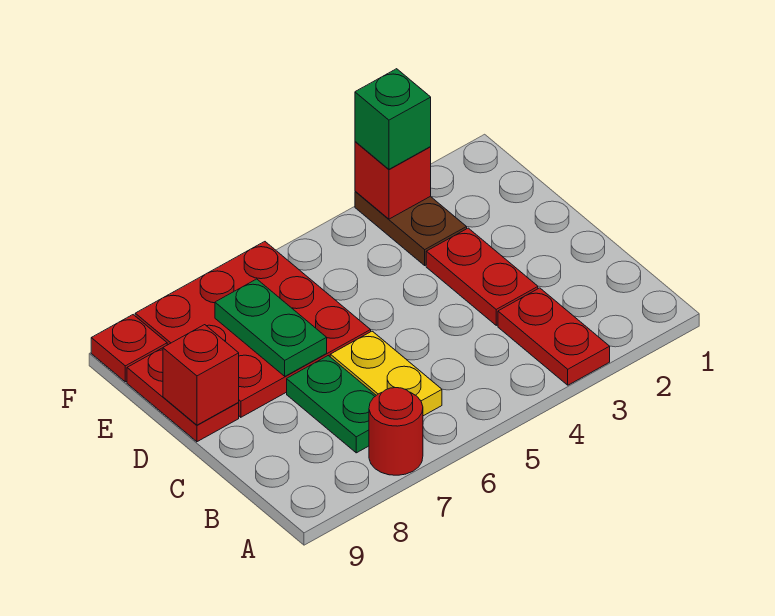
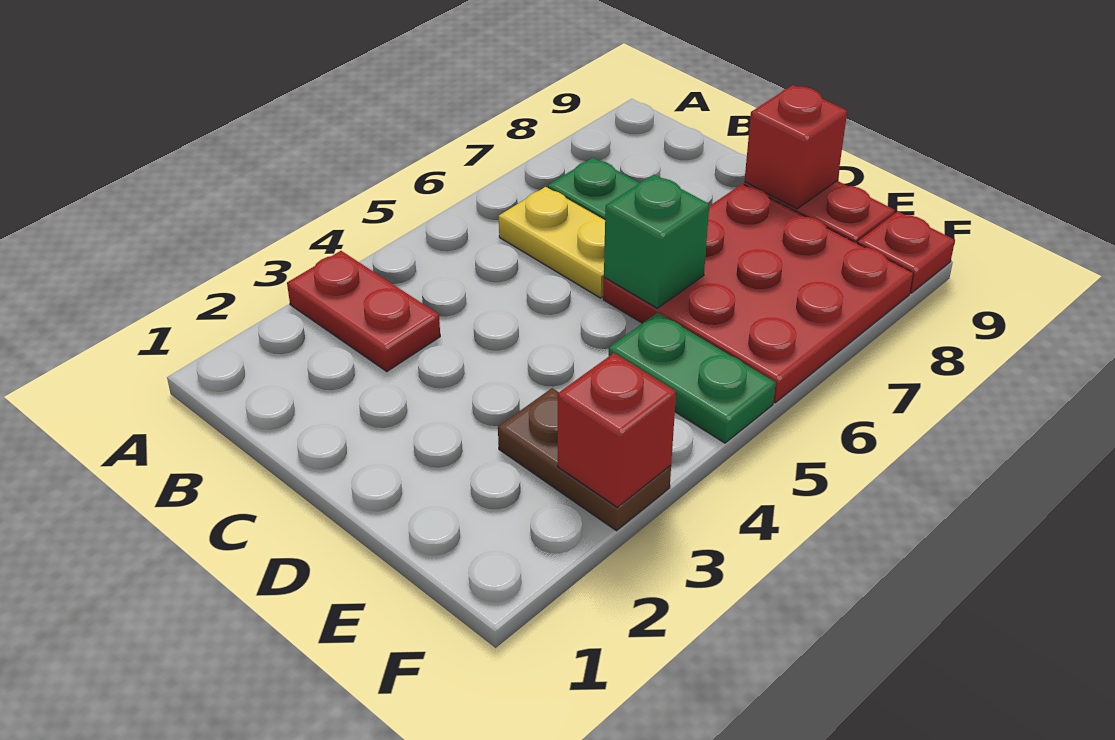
red 1x1 round brick [369,388,423,475] -> none
red 1x2 plate [426,228,538,325] -> none
green 1x2 plate [215,279,327,376] -> green 1x2 plate moved to [609,313,776,443]
green 1x1 brick [355,69,431,169] -> green 1x1 brick moved to [604,175,709,308]

